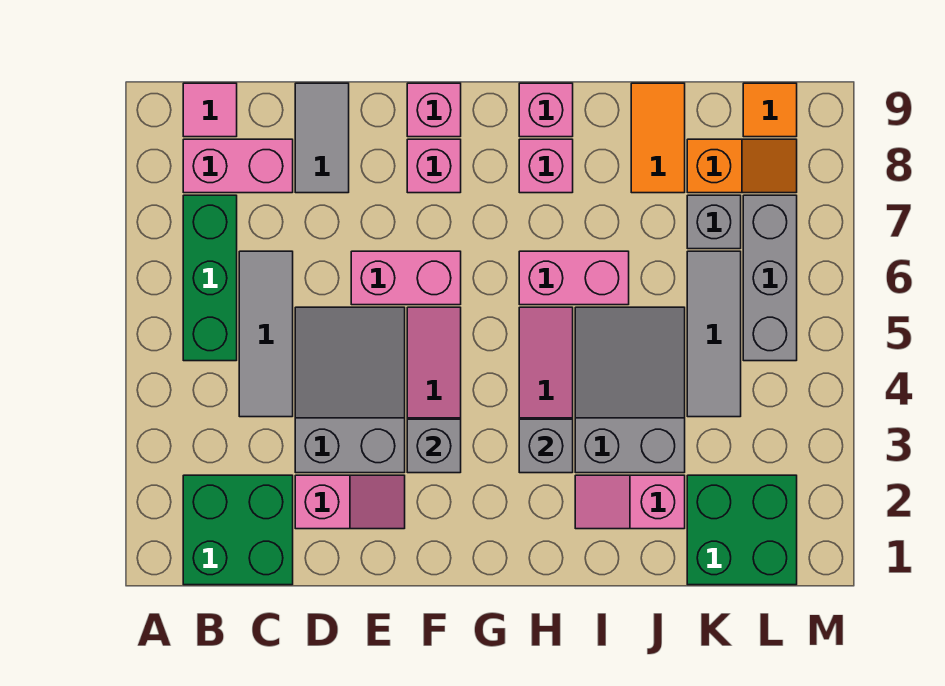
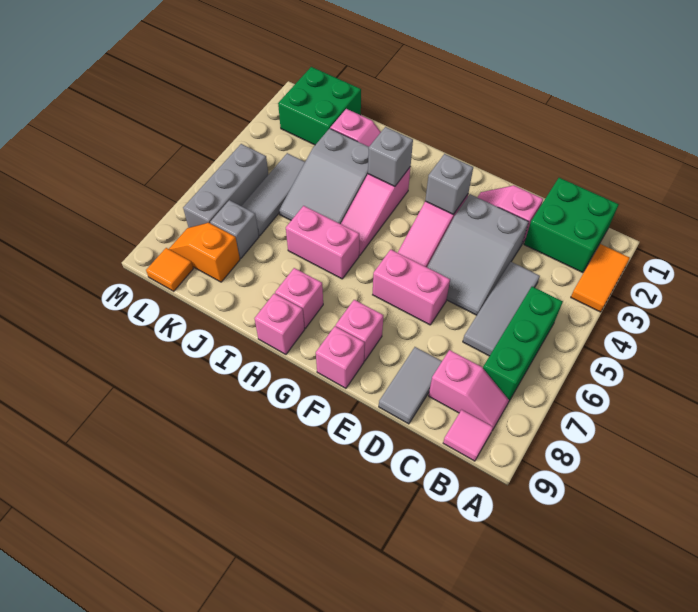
pink 1x2 brick [183,139,293,193] -> pink 1x2 slope [429,350,509,429]
orange 1x2 tile [631,83,685,193] -> orange 1x2 tile moved to [571,244,630,312]

